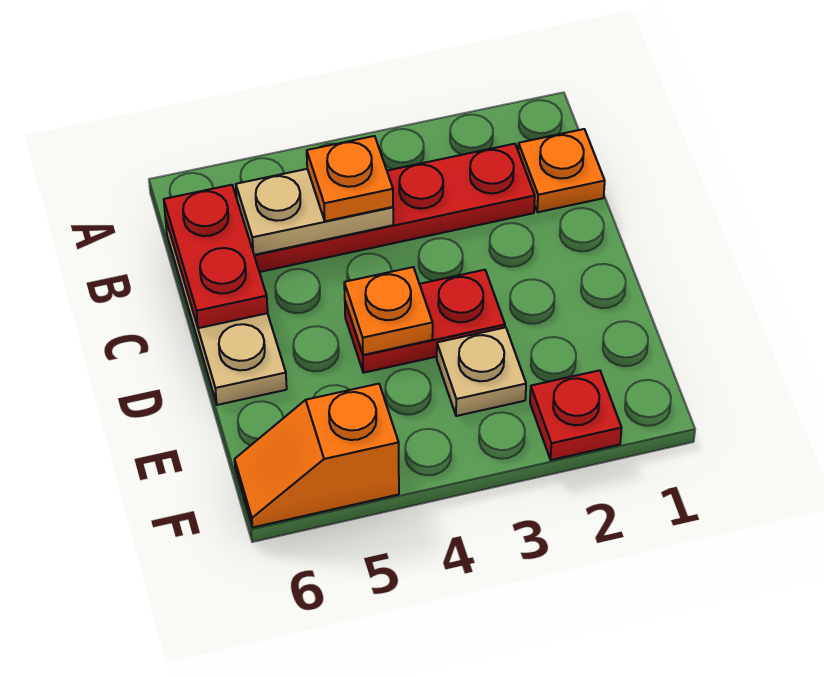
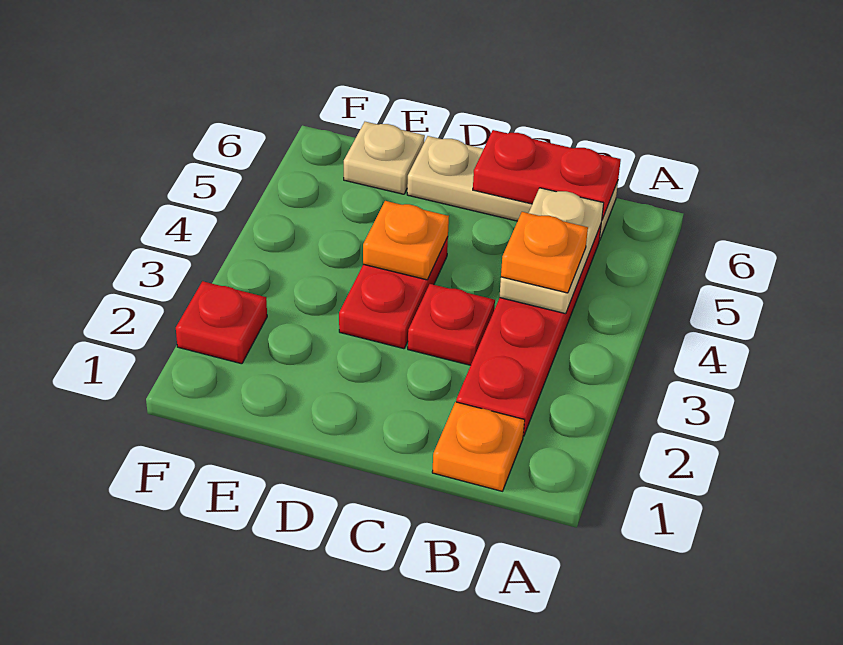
none -> red 1x1 plate [408,284,495,365]
tan 1x1 plate [437,327,526,416] -> tan 1x1 plate moved to [344,122,425,194]
orange 1x2 slope [235,384,399,527] -> none

